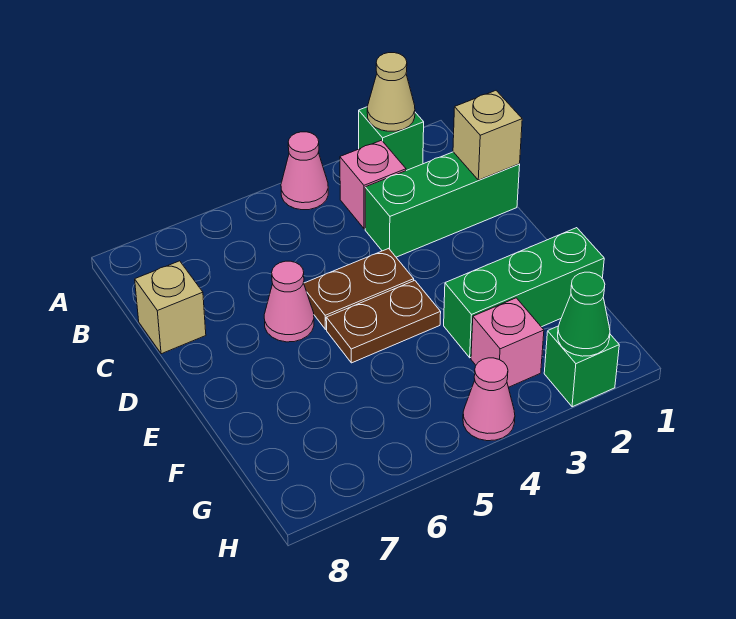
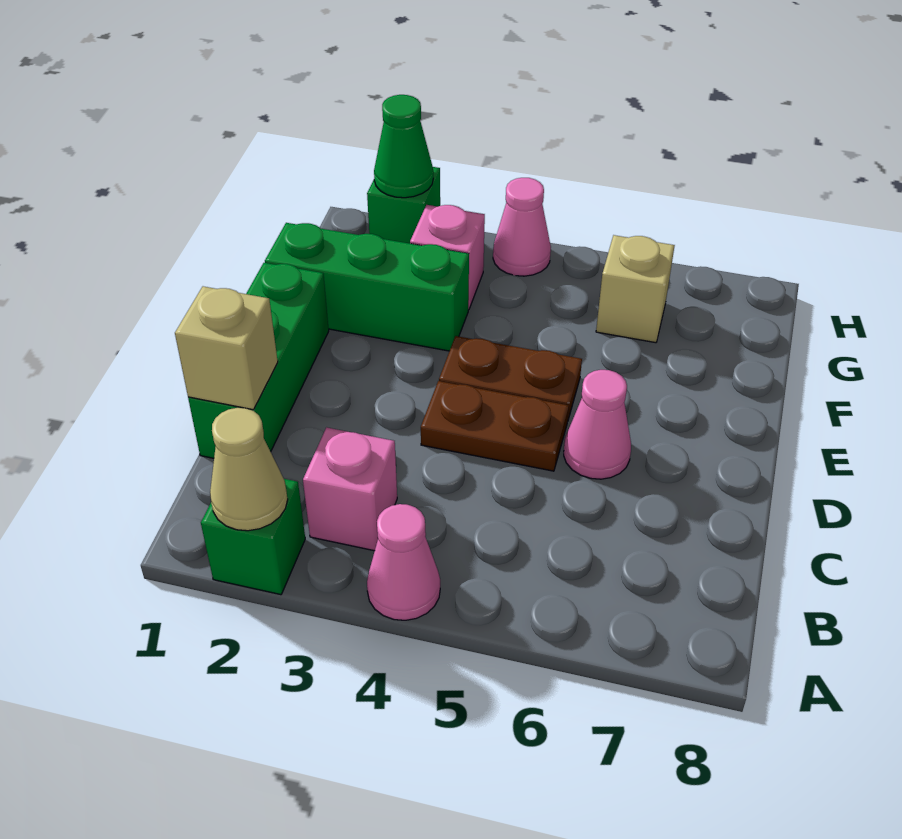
green 1x3 brick [365,152,520,257] -> green 1x3 brick turned to [188,263,329,458]
tan 1x1 brick [135,261,206,354] -> tan 1x1 brick moved to [596,235,675,343]

